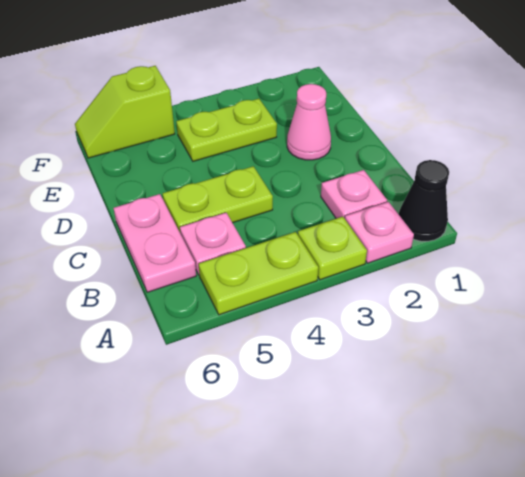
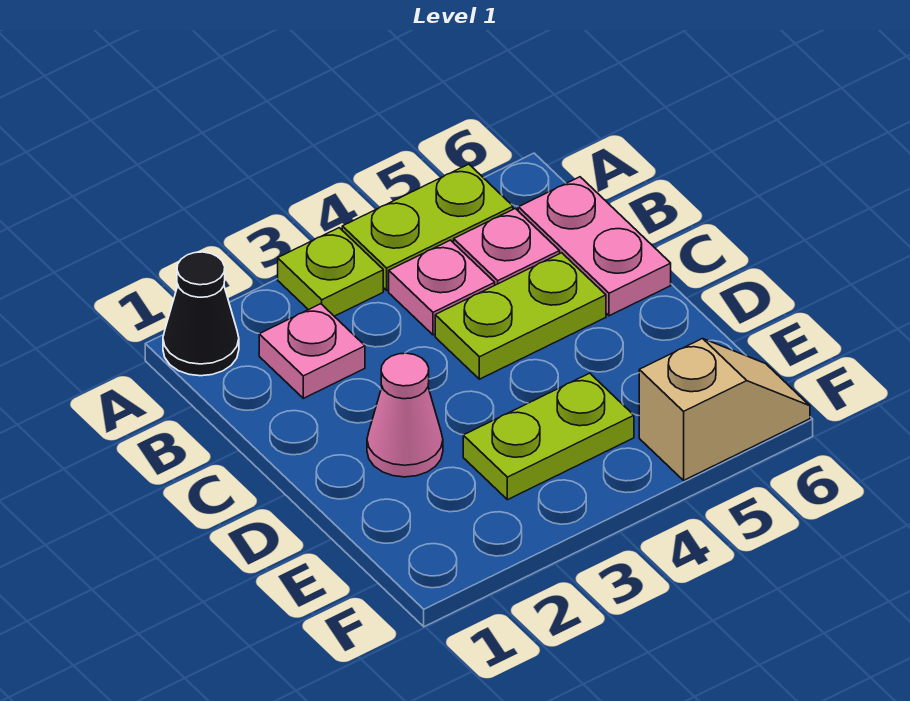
pink 1x1 plate [345,202,414,263] -> pink 1x1 plate moved to [389,240,495,335]
lime 1x2 slope [75,66,175,158] -> tan 1x2 slope [639,339,810,480]

